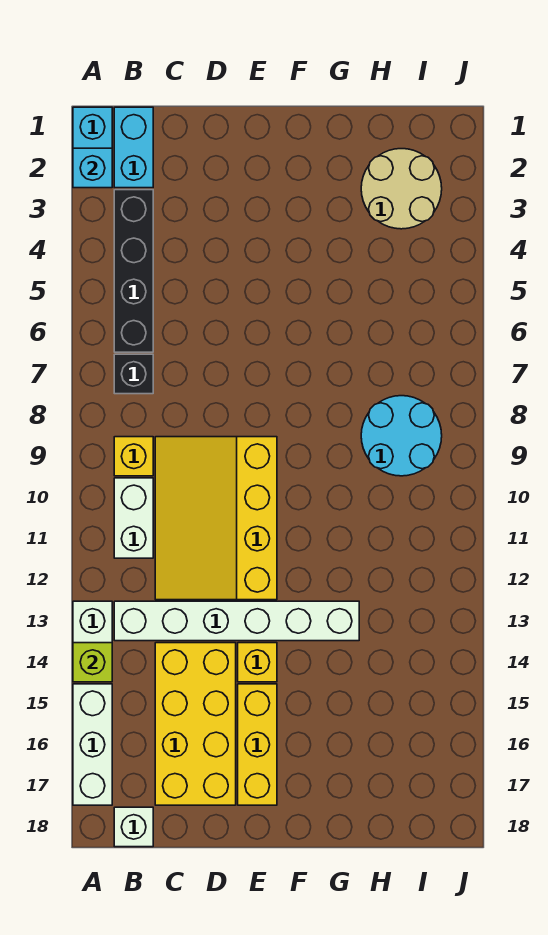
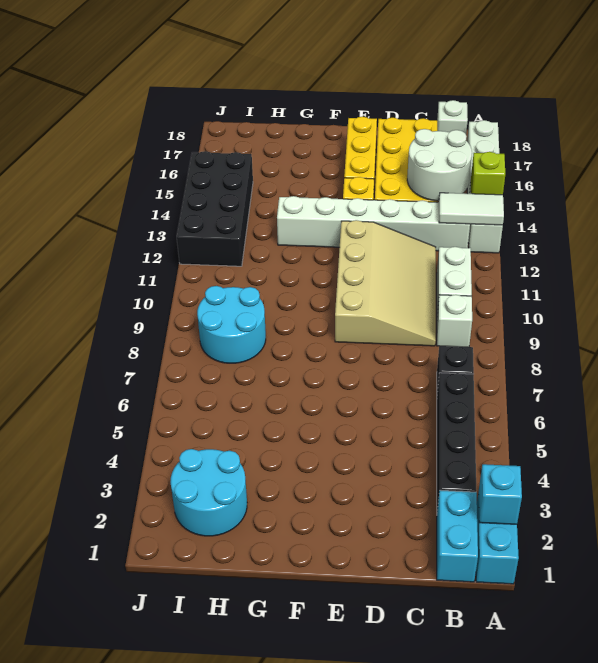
none -> white 1x2 tile [439,193,504,225]
yellow 1x1 brick [114,437,153,476] -> white 1x1 brick [437,295,472,347]
none -> white 2x2 round brick [407,129,472,201]
yellow 3x4 slope [155,437,277,600] -> tan 3x4 slope [335,220,436,346]
tan 2x2 round brick [361,149,442,229] -> cyan 2x2 round brick [171,449,247,536]
none -> black 2x4 brick [177,151,253,266]

